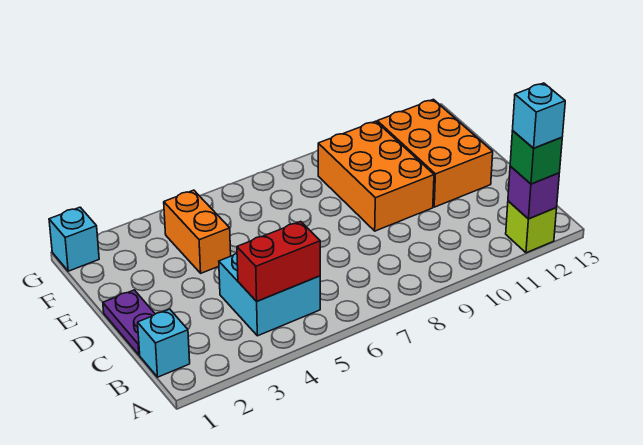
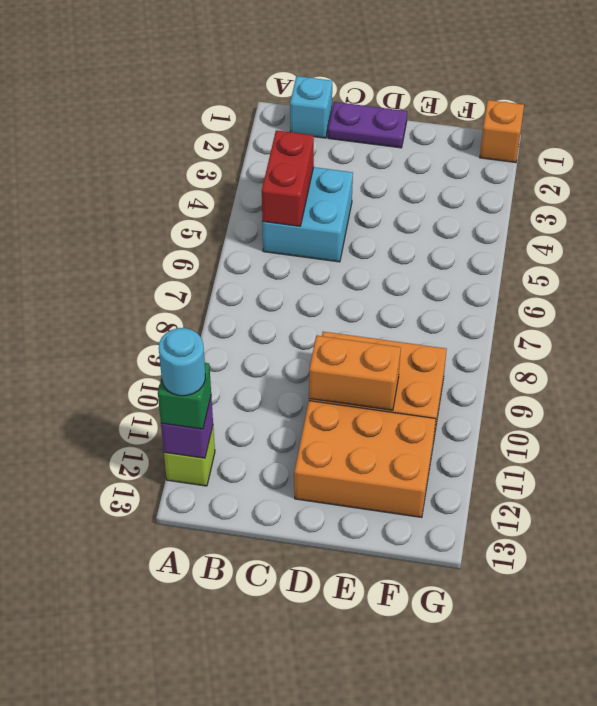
cyan 1x1 brick [513,83,565,148] -> cyan 1x1 round brick [159,328,205,396]
orange 1x2 brick [164,190,231,273] -> orange 1x2 brick moved to [309,335,401,410]
cyan 1x1 brick [49,207,99,271] -> orange 1x1 brick [480,100,524,163]

